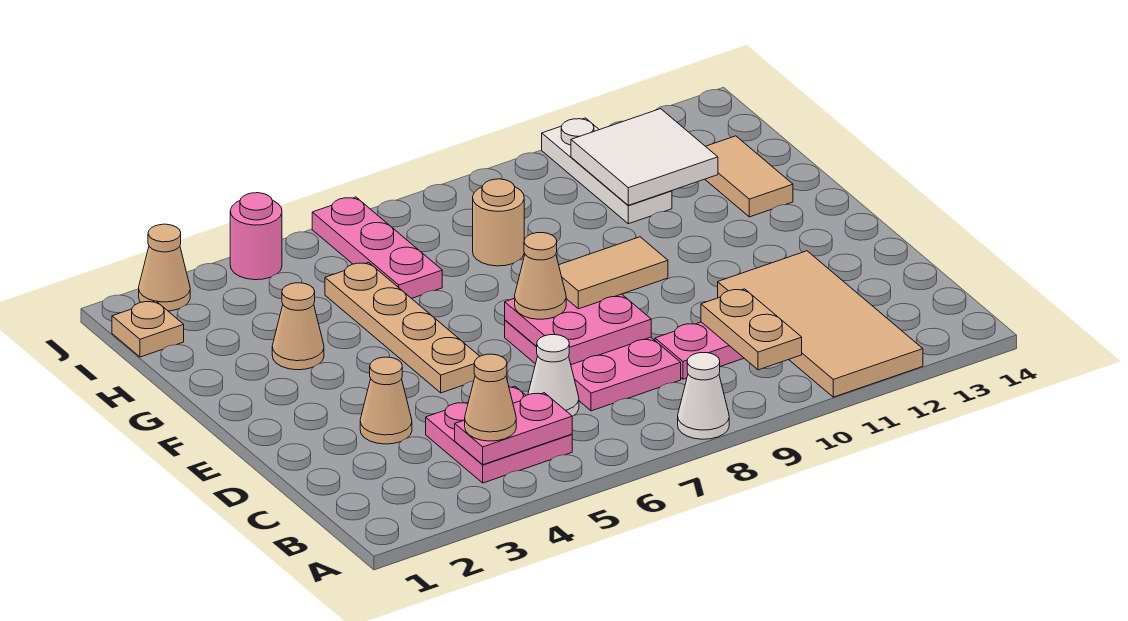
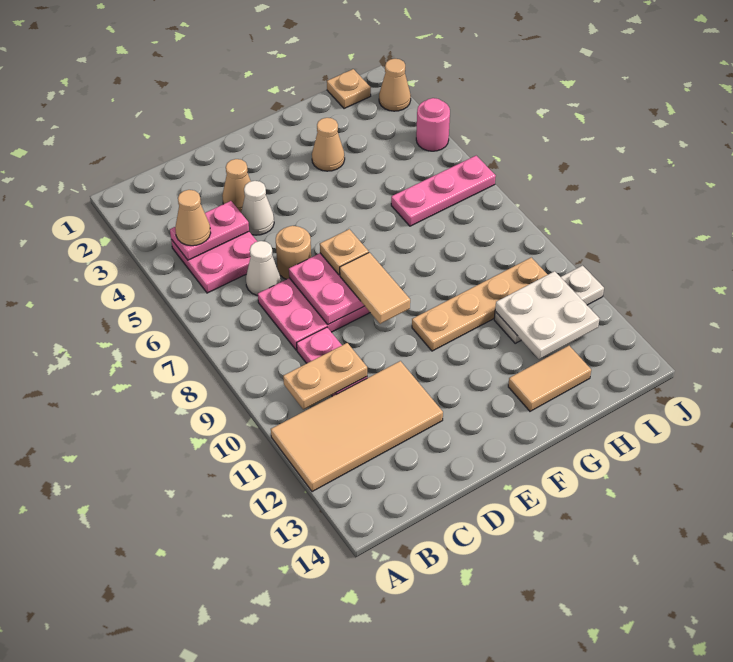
white 1x1 cone [678,353,729,439] -> white 1x1 cone moved to [241,181,274,235]
pink 1x2 plate [455,393,572,465] -> pink 1x2 plate turned to [170,201,249,260]
tan 1x4 plate [325,262,480,393] -> tan 1x4 plate moved to [412,257,548,351]
tan 1x1 cone [515,233,566,319] -> tan 1x1 plate [320,229,369,275]
tan 1x1 round brick [473,179,524,266] -> tan 1x1 round brick moved to [276,226,311,279]
white 2x2 tile [571,109,718,205] -> white 2x2 plate [495,271,599,359]

